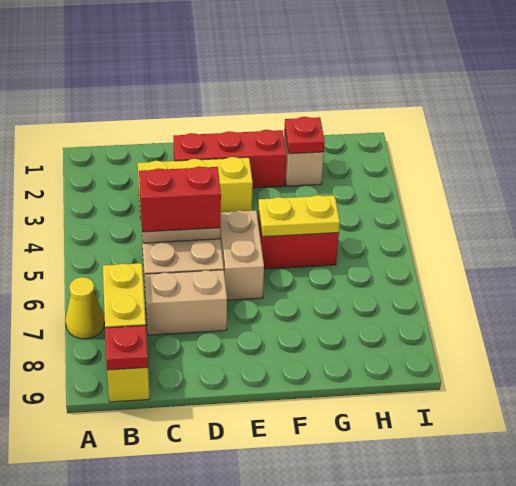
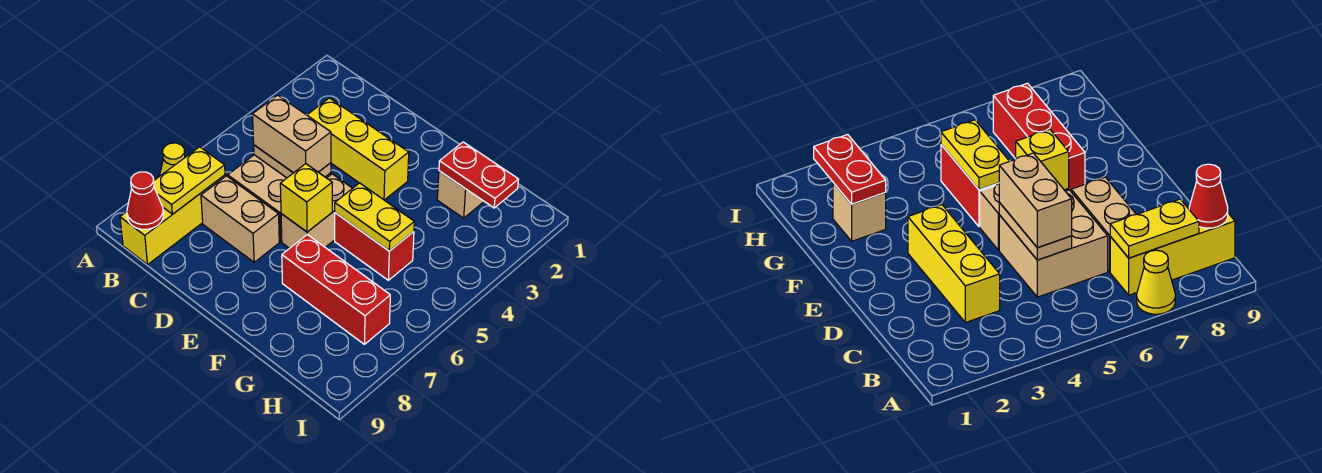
red 1x1 plate [105,325,148,370] -> red 1x1 cone [127,172,163,229]
red 1x2 brick [139,166,221,232] -> tan 1x2 brick [252,95,331,173]
red 1x3 brick [173,130,287,188] -> red 1x3 brick moved to [282,235,390,344]
none -> yellow 1x1 brick [280,164,332,232]
red 1x1 plate [284,117,325,154] -> red 1x2 plate [439,142,518,208]

